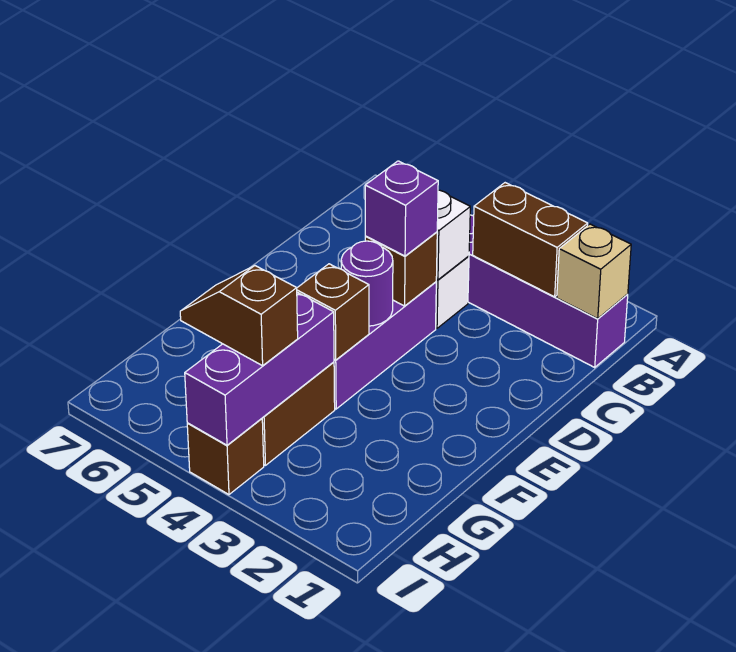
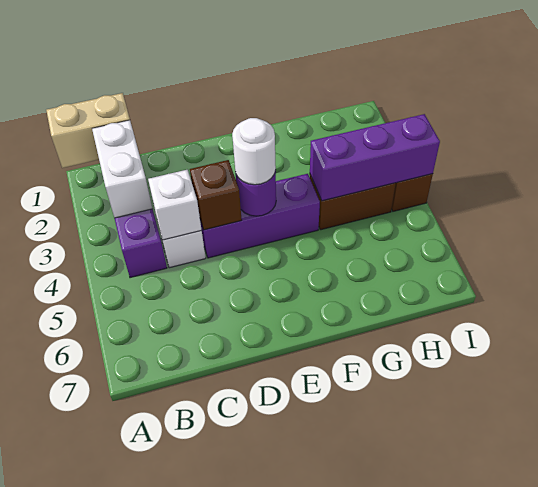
tan 1x1 brick [557,224,631,319] -> tan 1x2 brick [46,93,130,168]
brown 1x2 brick [473,183,588,297] -> white 1x2 brick [92,120,152,218]
purple 1x1 brick [365,161,438,256] -> none
none -> white 1x1 round brick [232,118,276,185]
brown 1x1 brick [297,264,369,360] -> none
brown 1x2 slope [180,266,298,366] -> none

